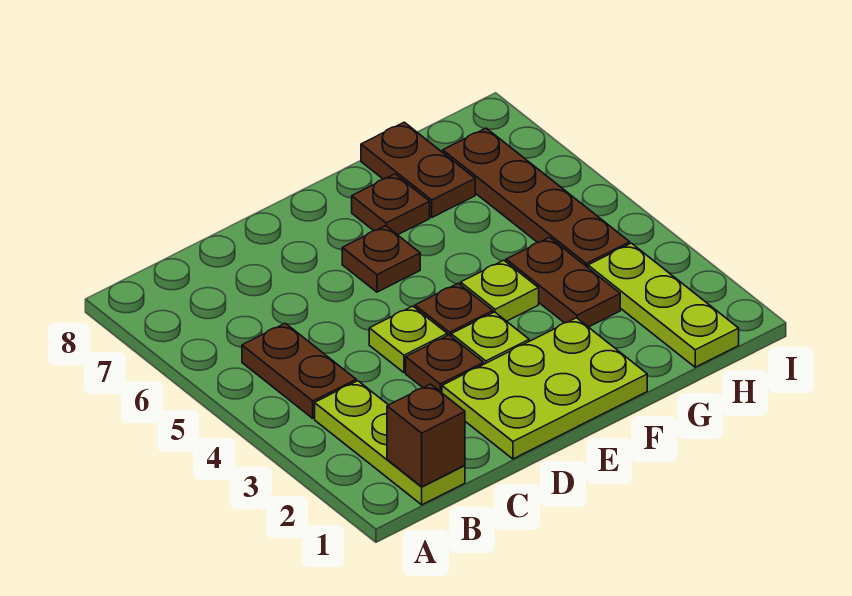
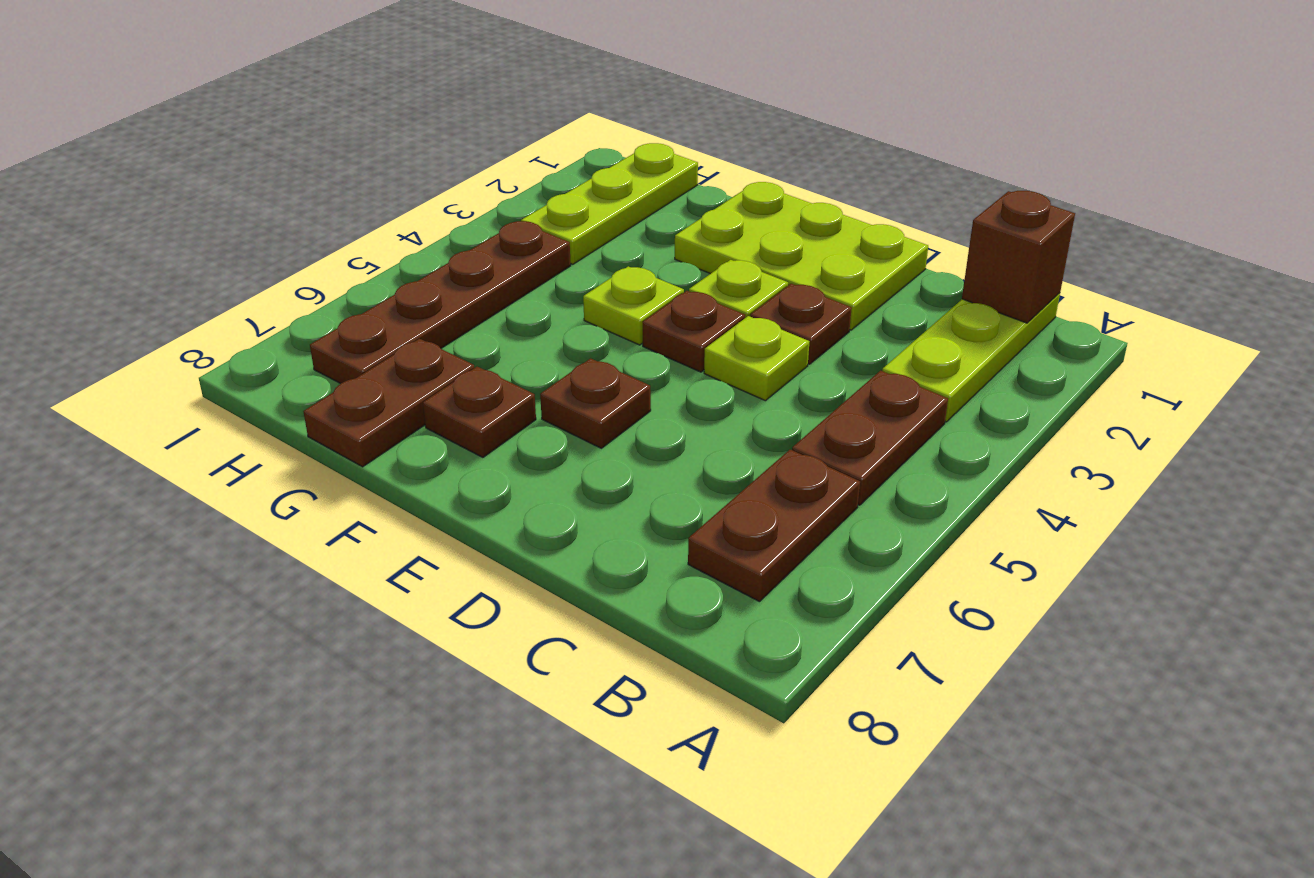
brown 1x2 plate [506,237,620,327] -> brown 1x2 plate moved to [688,450,860,602]

